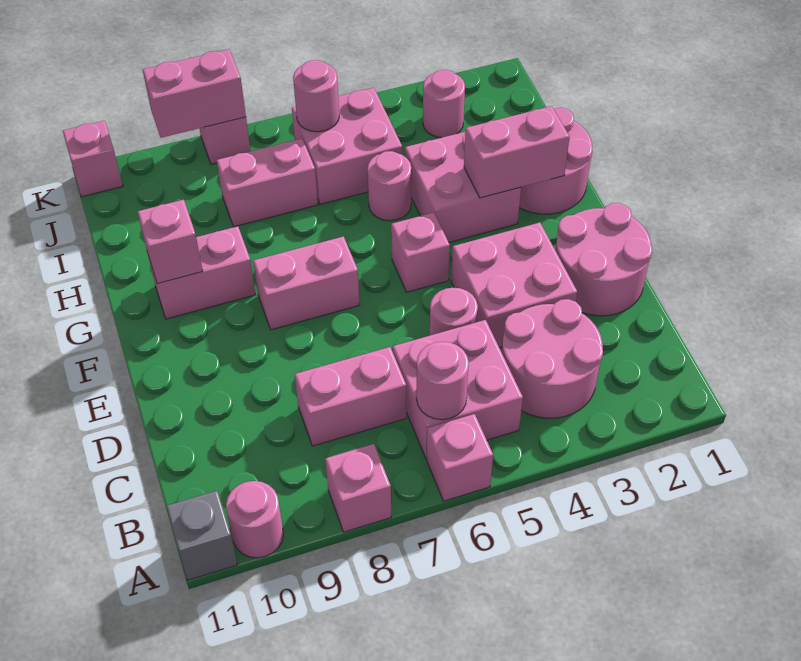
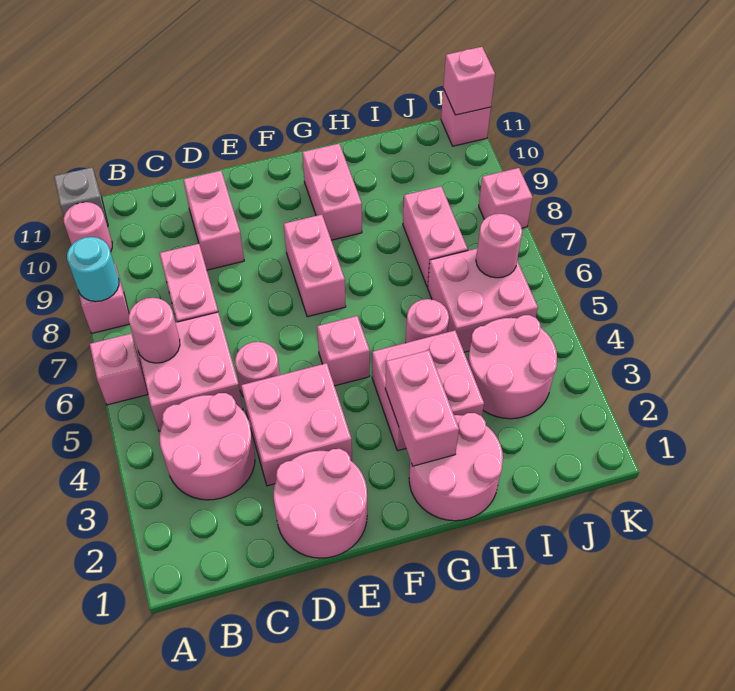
none -> cyan 1x1 round brick [67,237,119,302]
pink 1x1 brick [138,200,203,284] -> pink 1x1 brick moved to [443,47,495,115]
pink 1x1 round brick [423,70,465,138] -> pink 2x2 round brick [468,315,557,419]
pink 1x2 brick [143,49,246,138] -> pink 1x2 brick moved to [183,171,244,270]

